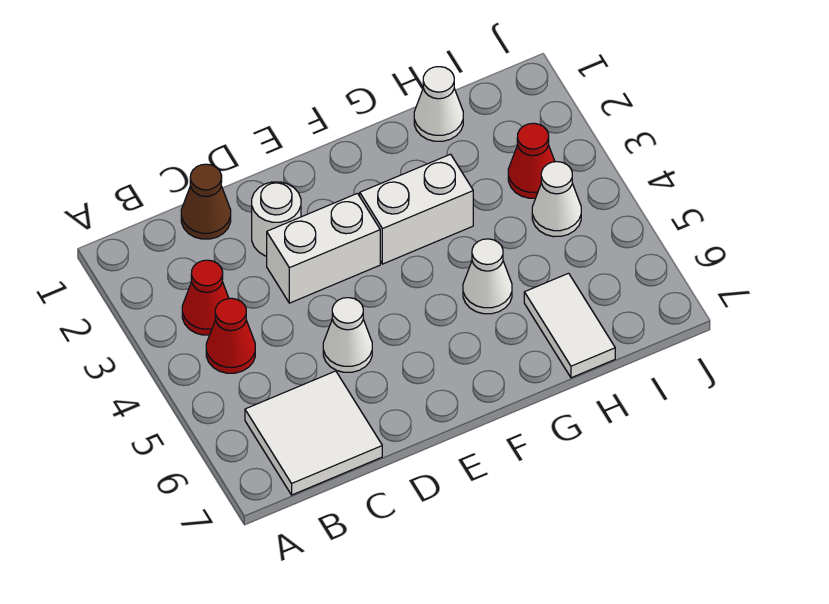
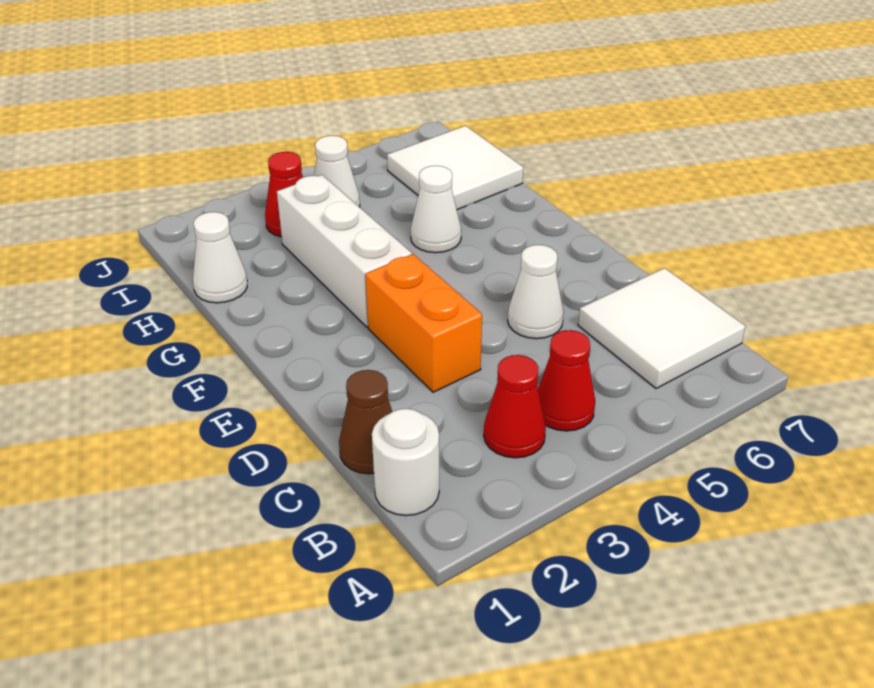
white 1x1 round brick [252,182,301,256] -> white 1x1 round brick moved to [372,409,439,516]
white 1x2 brick [267,193,380,303] -> orange 1x2 brick [365,254,482,392]
white 1x2 brick [360,154,473,264] -> white 1x3 brick [277,175,412,327]
white 1x2 tile [524,273,615,378] -> white 2x2 tile [387,126,523,210]

